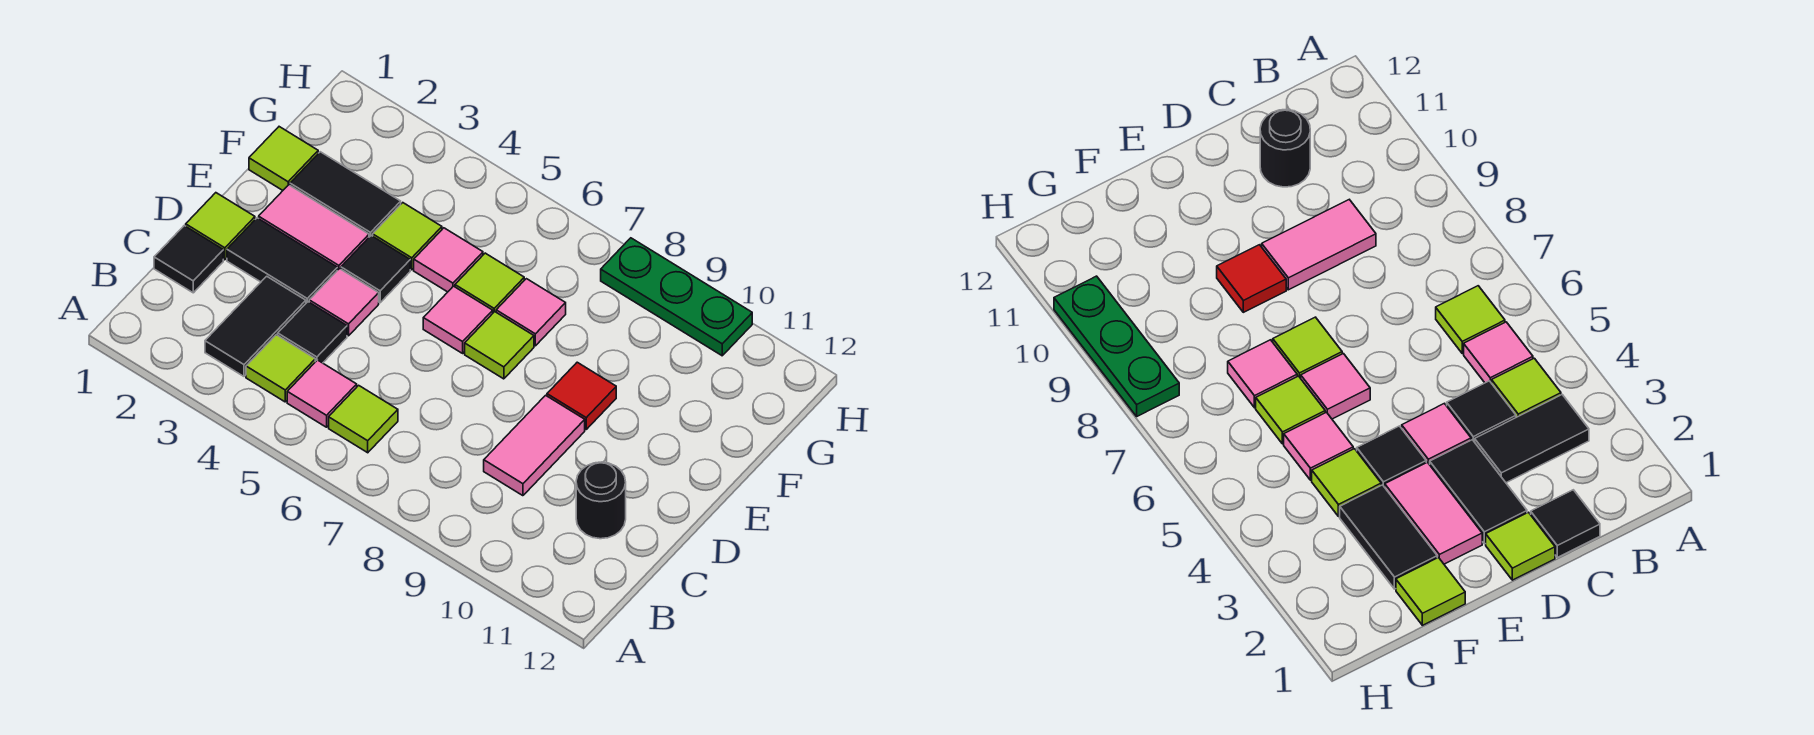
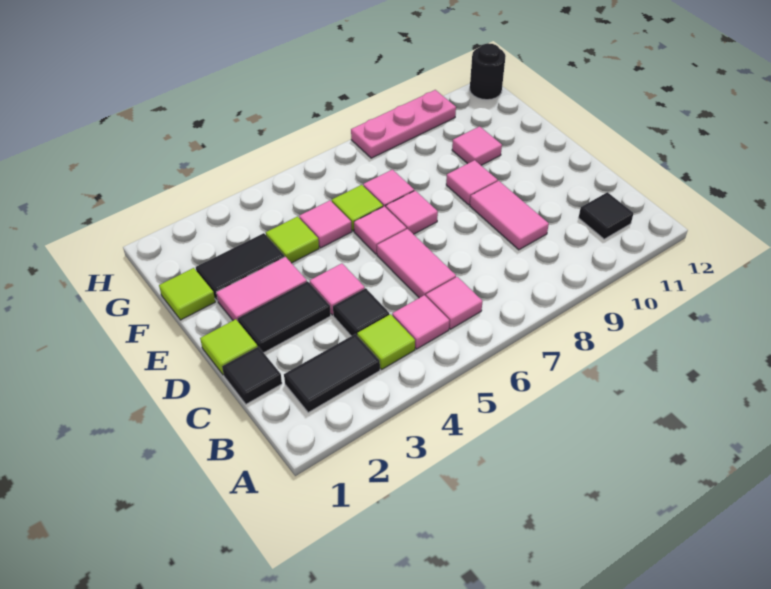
black 1x2 tile [205,276,306,376] -> black 1x2 tile turned to [284,334,380,413]
lime 1x1 tile [329,385,398,453] -> pink 1x1 tile [426,277,483,329]
none -> pink 1x2 tile [377,229,456,298]
black 1x1 round brick [576,462,626,539] -> black 1x1 round brick moved to [470,43,505,100]
black 1x1 tile [341,236,410,303] -> black 1x1 tile moved to [579,192,634,239]
lime 1x1 tile [465,312,534,379] -> pink 1x1 tile [386,191,438,234]
red 1x1 tile [547,362,616,429] -> pink 1x1 tile [446,160,498,205]
none -> pink 1x1 tile [452,126,502,165]
green 1x3 plate [601,238,752,356] -> pink 1x3 plate [351,90,456,158]

